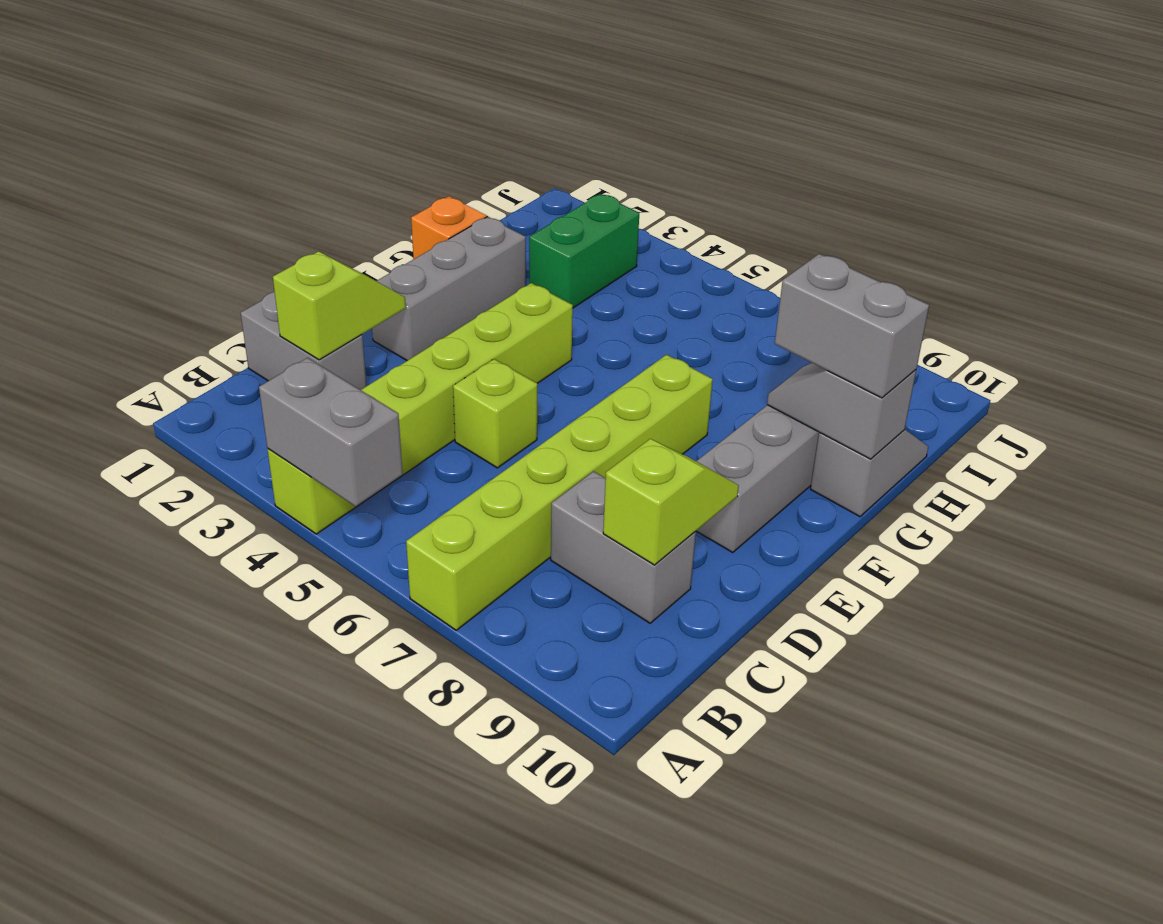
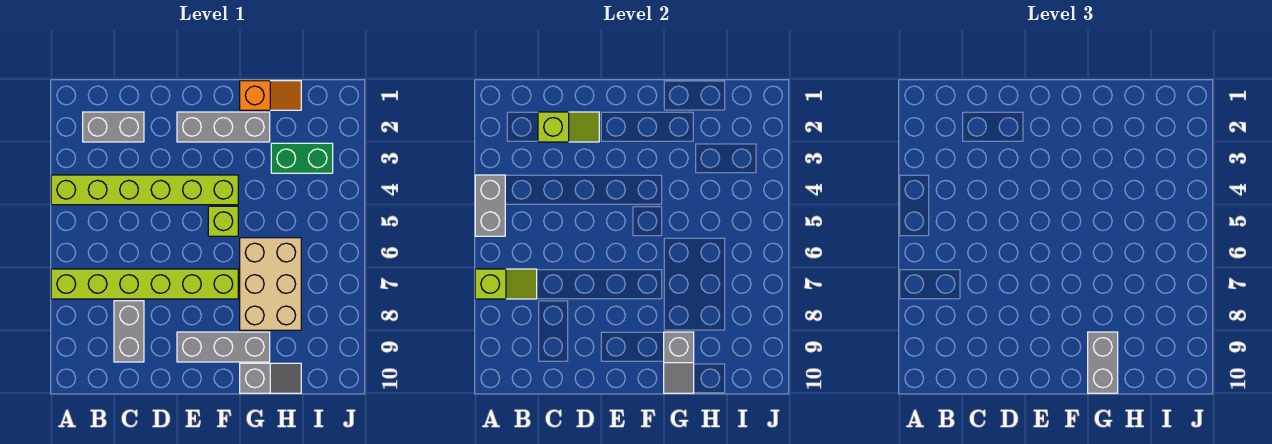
grey 1x2 brick [241,292,366,390] -> grey 1x2 brick turned to [83,112,144,142]
lime 1x2 slope [603,439,739,565] -> lime 1x2 slope moved to [475,269,537,299]
lime 1x1 brick [453,359,537,468] -> lime 1x1 brick moved to [208,206,238,236]
none -> tan 2x3 brick [240,238,301,330]
grey 1x2 slope [767,363,916,459] -> grey 1x2 slope turned to [664,332,694,393]

